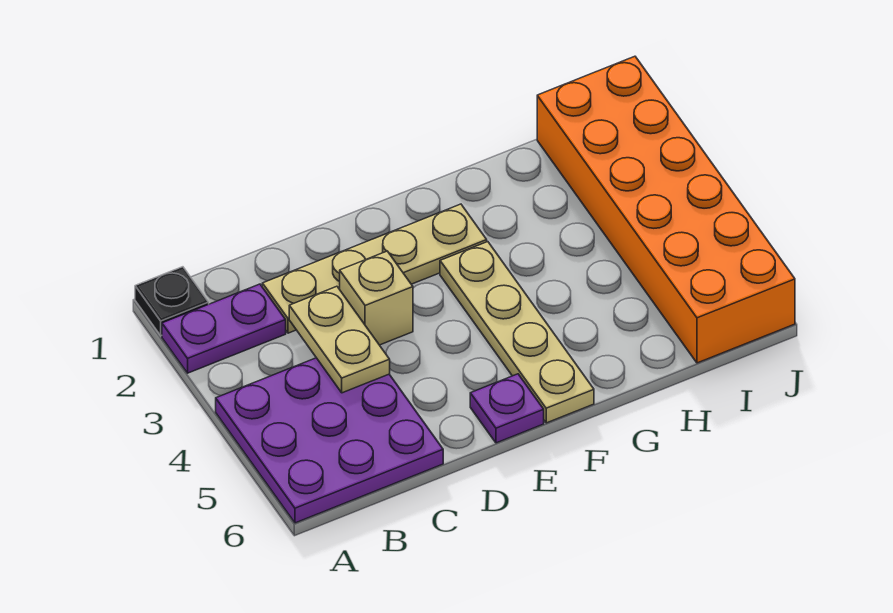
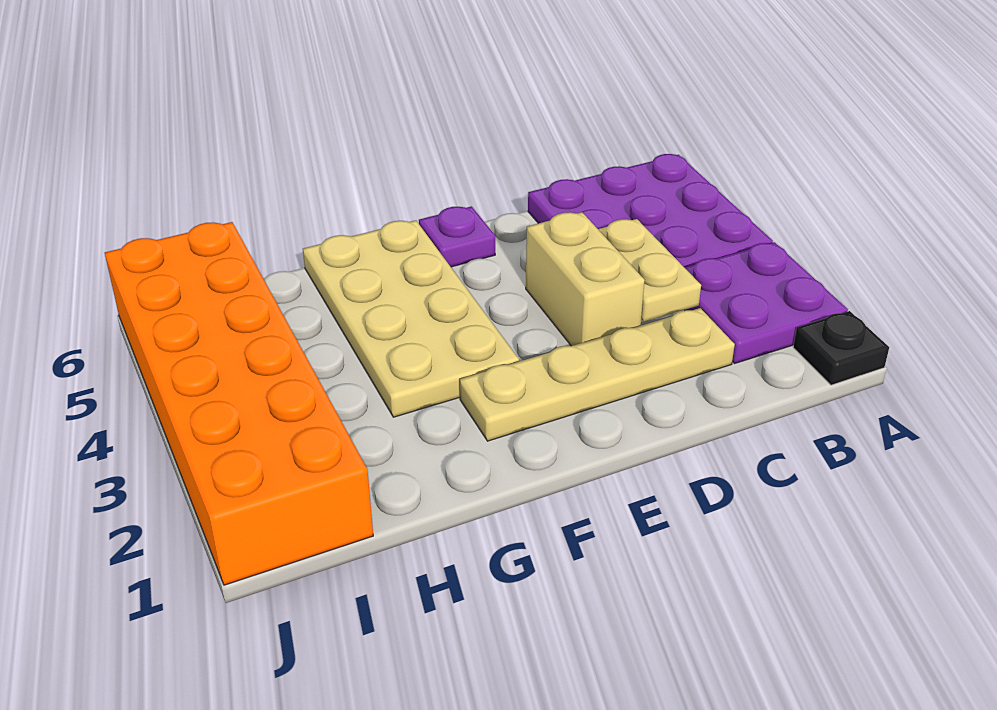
purple 1x2 plate [162,284,286,373] -> purple 2x2 plate [685,242,848,363]
tan 1x1 brick [340,251,413,345] -> tan 1x2 brick [526,212,645,346]
tan 1x4 plate [440,242,594,423] -> tan 2x4 plate [303,220,519,417]

